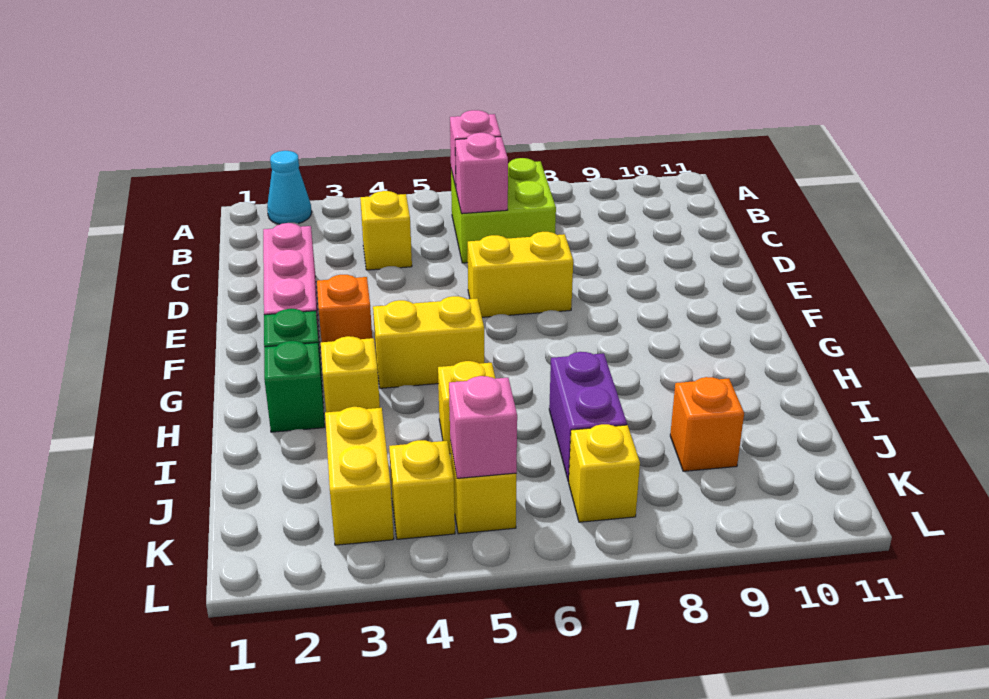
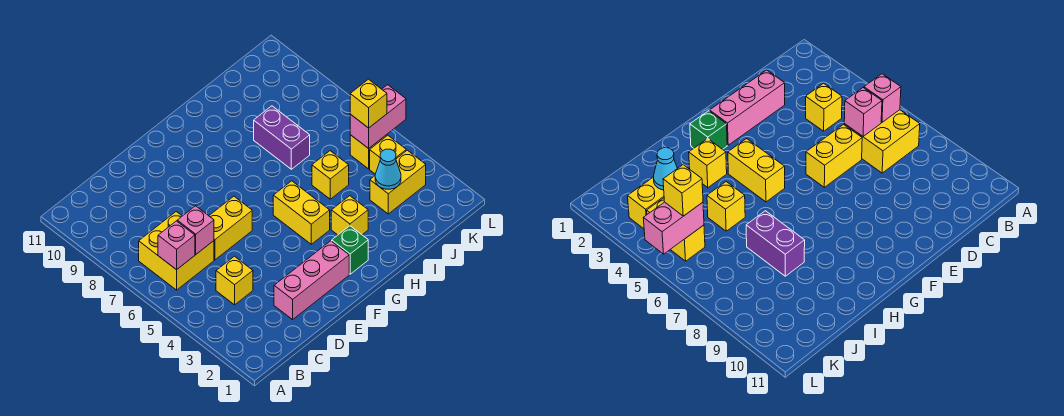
cyan 1x1 cone [267,151,312,224] -> cyan 1x1 cone moved to [375,149,401,189]
lime 2x2 brick [451,158,556,263] -> yellow 2x2 brick [139,212,214,290]
yellow 1x2 brick [468,232,573,317] -> yellow 1x2 brick turned to [209,196,252,260]
orange 1x1 brick [317,275,372,342] -> none
green 1x1 brick [264,341,325,432] -> none
purple 1x2 brick [549,352,627,482] -> purple 1x2 brick turned to [254,106,310,169]
orange 1x1 brick [670,377,744,471] -> none
pink 1x1 brick [449,376,517,478] -> pink 1x2 brick [350,85,406,149]
yellow 1x1 brick [569,424,640,522] -> yellow 1x1 brick moved to [350,79,387,128]

